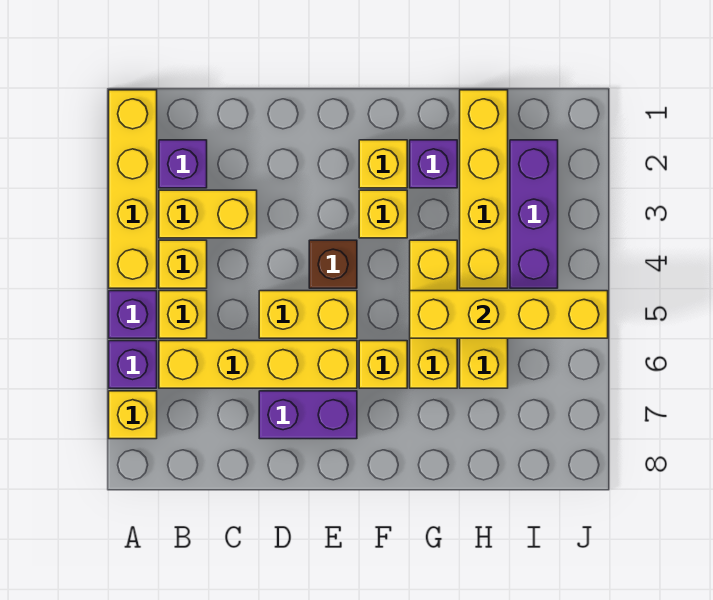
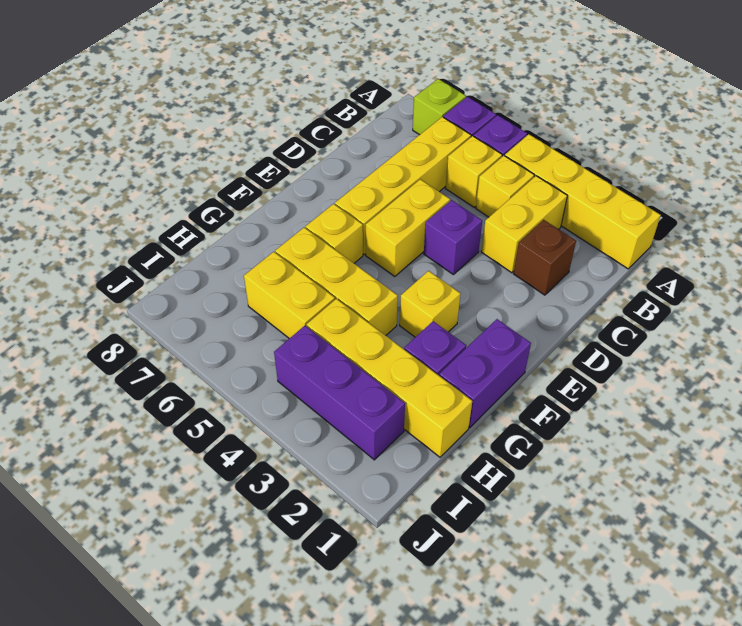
yellow 1x1 brick [109,391,157,439] -> lime 1x1 brick [413,79,466,135]
purple 1x1 brick [159,140,207,188] -> purple 1x1 brick moved to [424,200,482,274]
purple 1x2 brick [259,391,357,439] -> purple 1x2 brick moved to [439,319,531,428]
brown 1x1 brick [309,240,357,288] -> brown 1x1 brick moved to [514,220,576,295]
yellow 1x1 brick [359,140,407,188] -> none
yellow 1x4 brick [410,291,608,338] -> none

